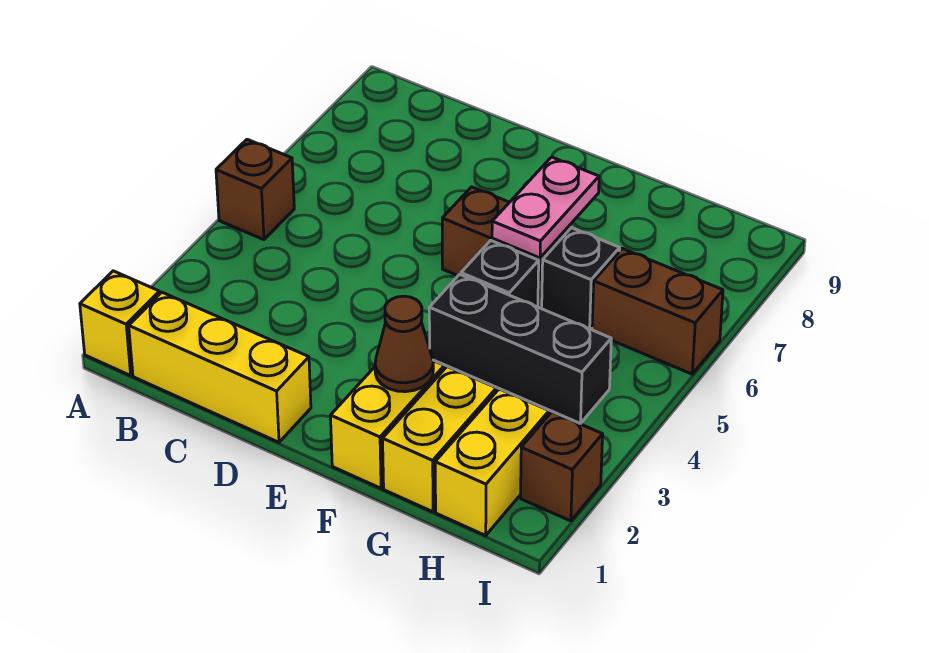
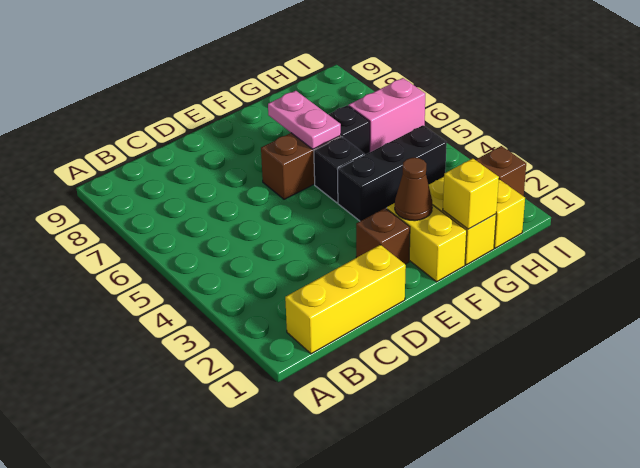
yellow 1x1 brick [80,271,160,375] -> yellow 1x1 brick moved to [443,158,499,229]
brown 1x1 brick [216,139,294,240] -> brown 1x1 brick moved to [356,208,410,264]
brown 1x2 brick [592,249,723,374] -> pink 1x2 brick [349,78,425,152]

